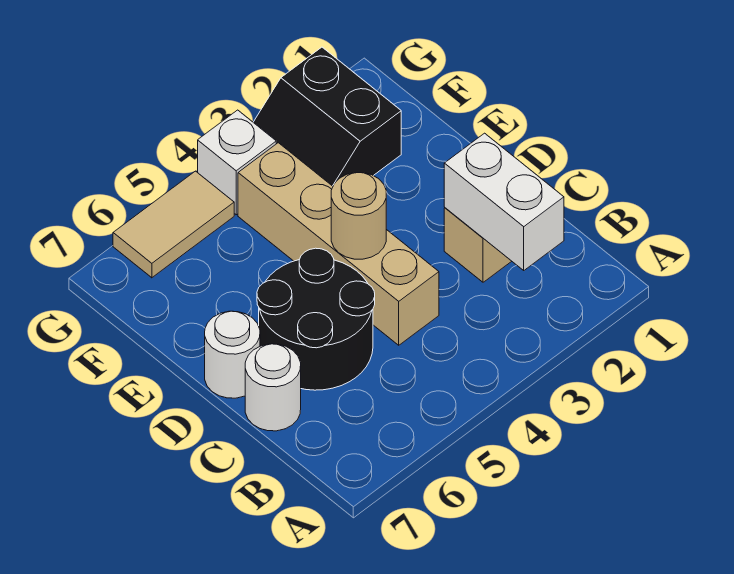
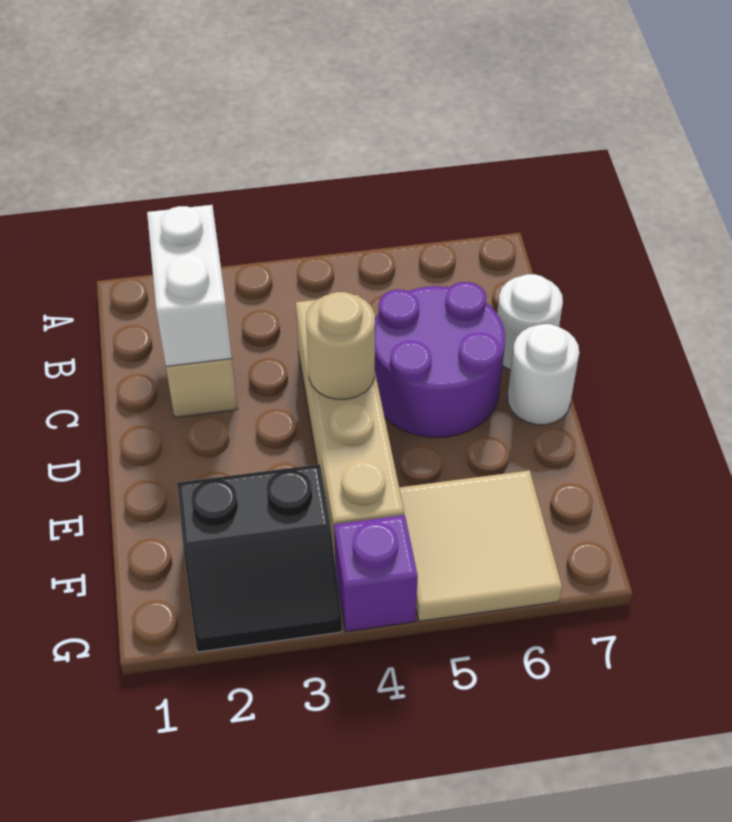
black 2x2 round brick [257,248,375,390] -> purple 2x2 round brick [375,282,505,438]
black 2x2 slope [253,47,401,186] -> black 2x2 slope turned to [177,464,342,652]
white 1x1 brick [198,110,276,215] -> purple 1x1 brick [334,515,418,631]
tan 1x2 tile [113,171,234,278] -> tan 2x2 tile [399,470,562,621]

